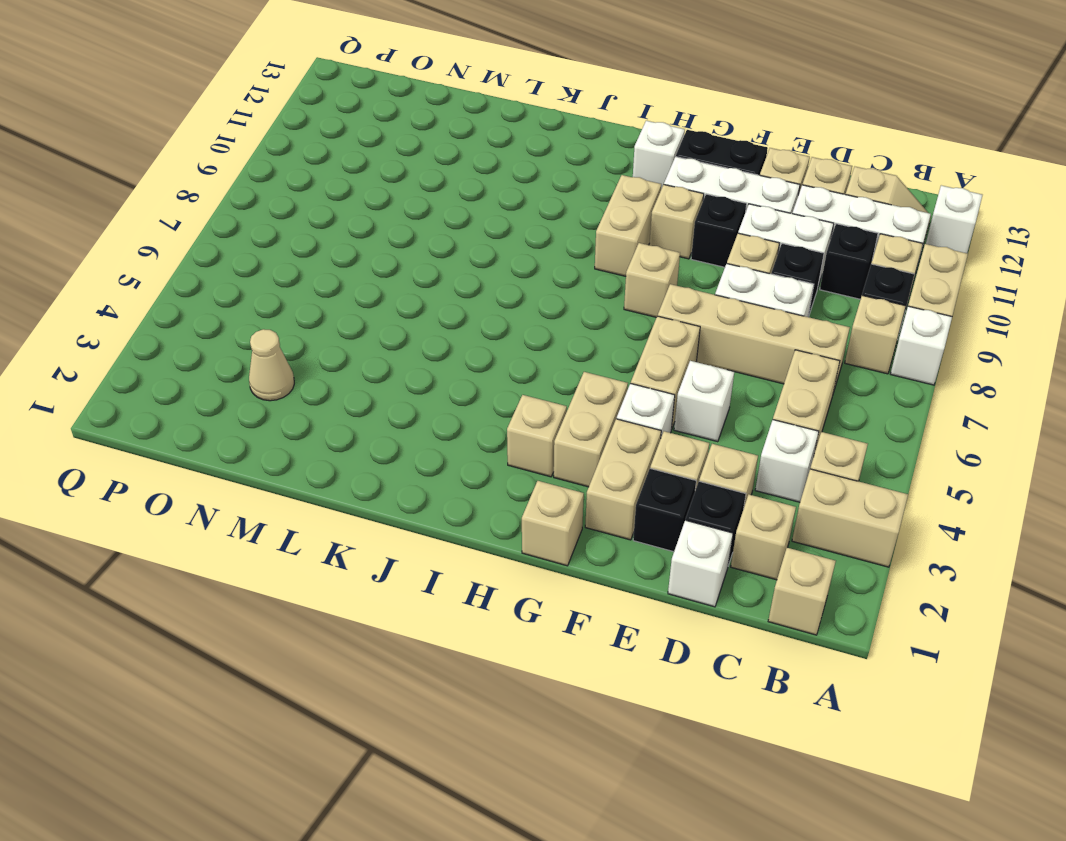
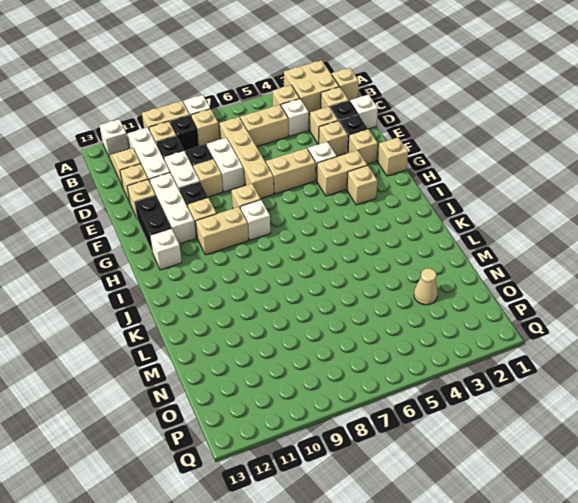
tan 1x2 brick [792,469,908,567] -> tan 2x2 brick [284,60,339,114]
white 1x1 brick [674,361,734,442] -> white 1x1 brick moved to [240,200,270,240]
tan 1x2 brick [585,419,661,540] -> tan 1x1 brick [348,129,378,164]

